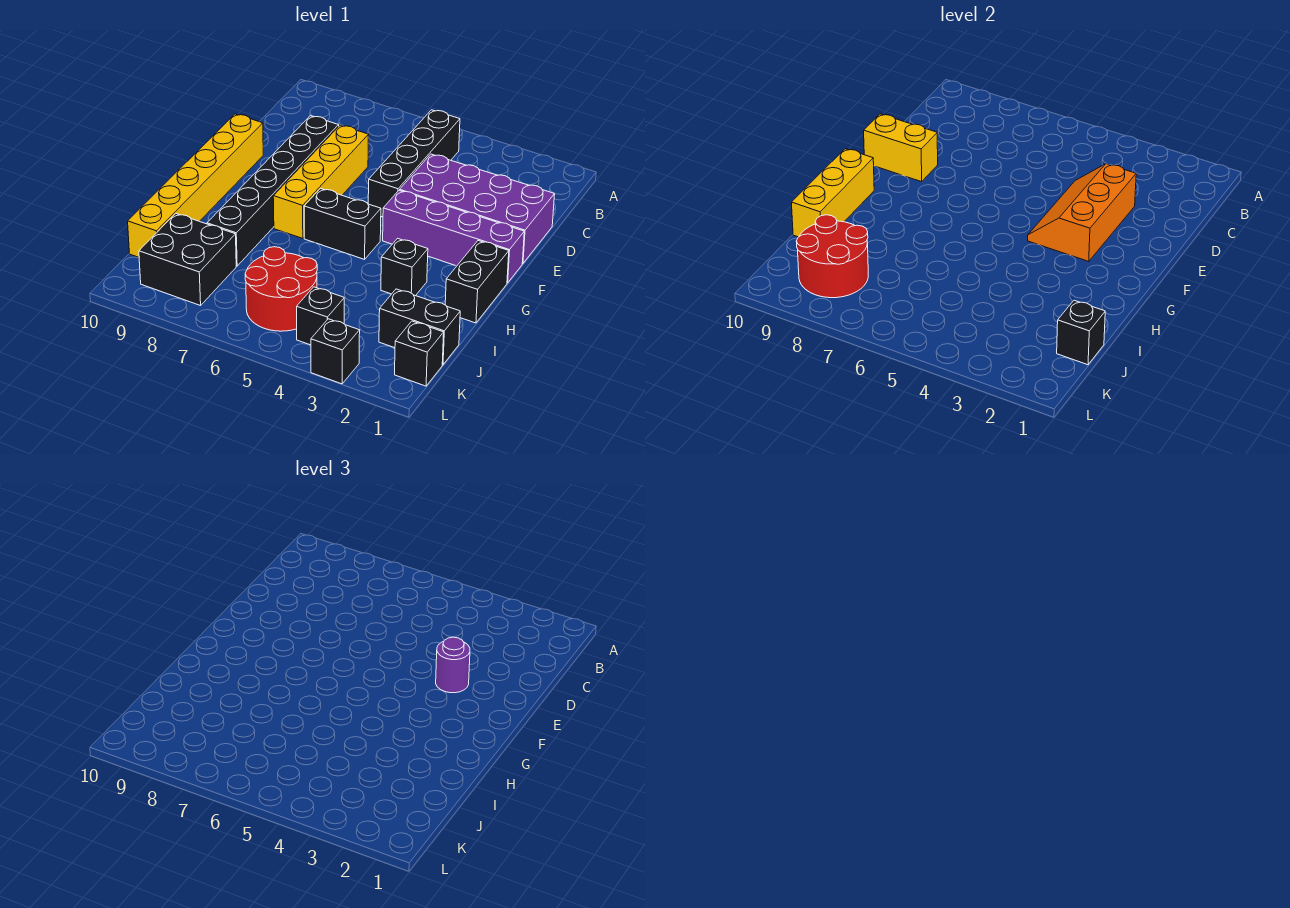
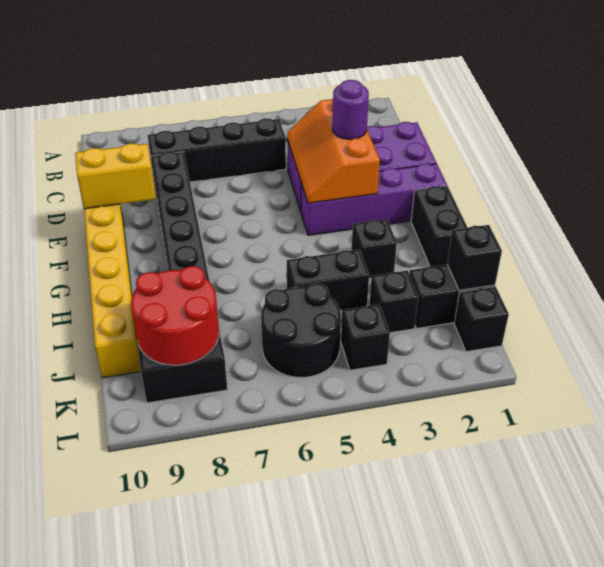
black 1x4 brick [368,110,460,217] -> black 1x4 brick turned to [148,118,286,182]
yellow 1x4 brick [273,125,369,238] -> none
black 1x2 brick [304,188,381,259] -> black 1x2 brick moved to [287,249,369,311]
yellow 1x3 brick [791,149,874,237] -> none
red 2x2 round brick [245,247,317,331] -> black 2x2 round brick [261,283,341,378]
black 1x1 brick [311,319,360,384] -> black 1x1 brick moved to [369,270,418,333]

